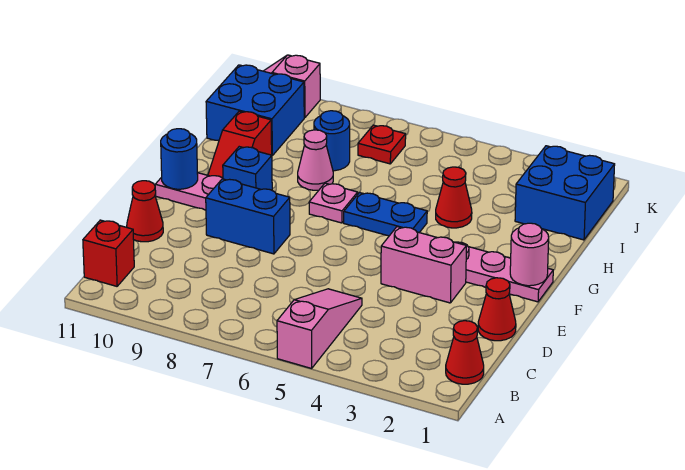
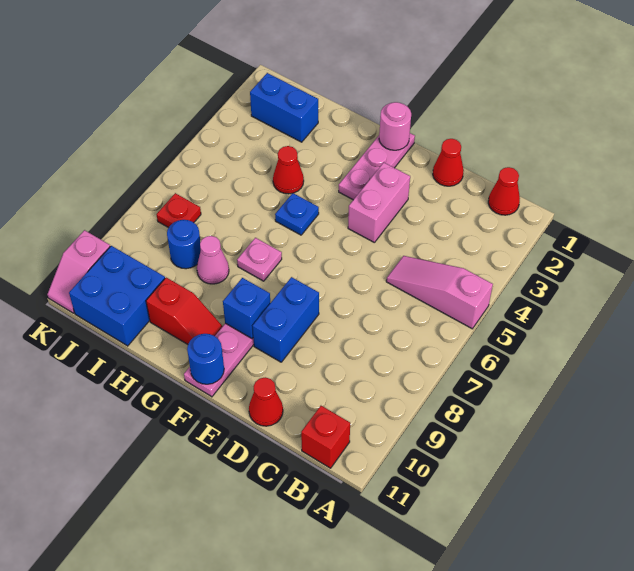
blue 1x2 plate [344,192,427,236] -> blue 1x1 plate [275,193,319,235]
blue 2x2 brick [515,146,615,240] -> blue 1x2 brick [250,73,318,142]

